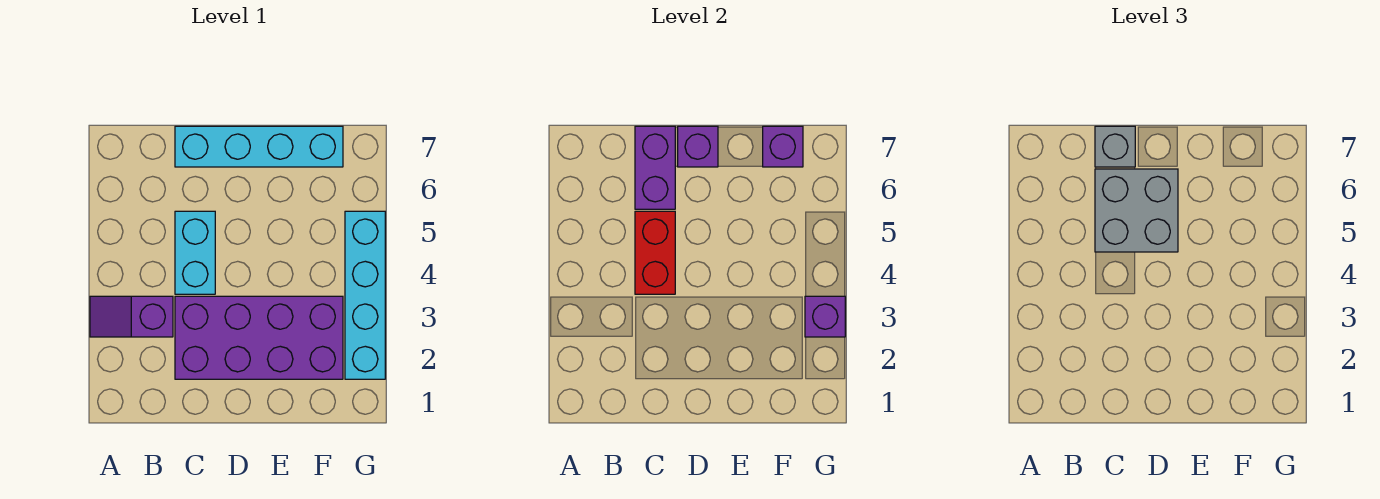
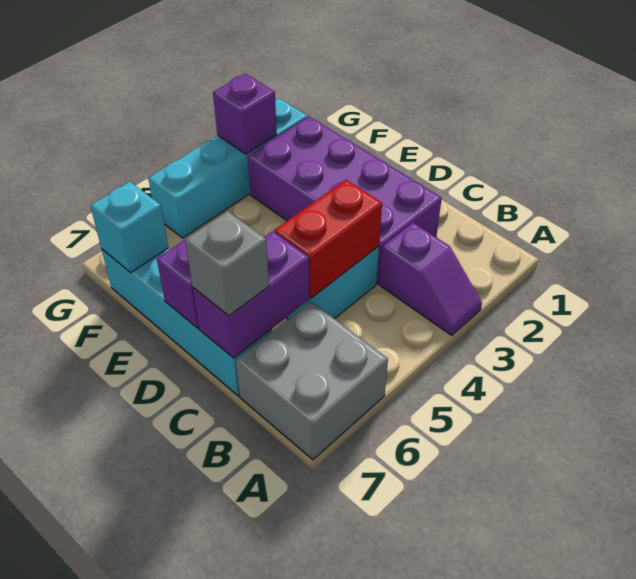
grey 2x2 brick [1095,169,1178,252] -> grey 2x2 brick moved to [236,302,388,460]
purple 1x1 brick [763,126,803,167] -> cyan 1x1 brick [90,182,168,273]

